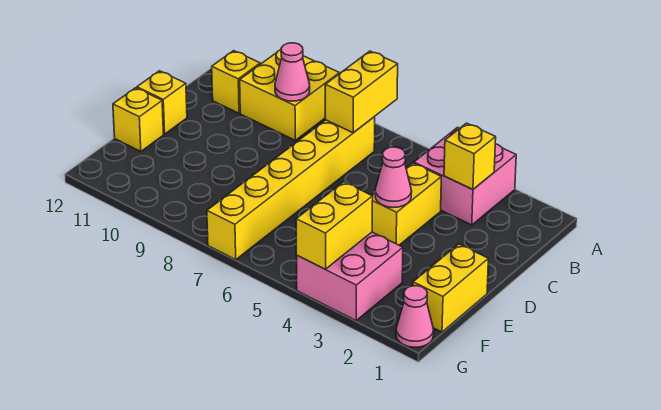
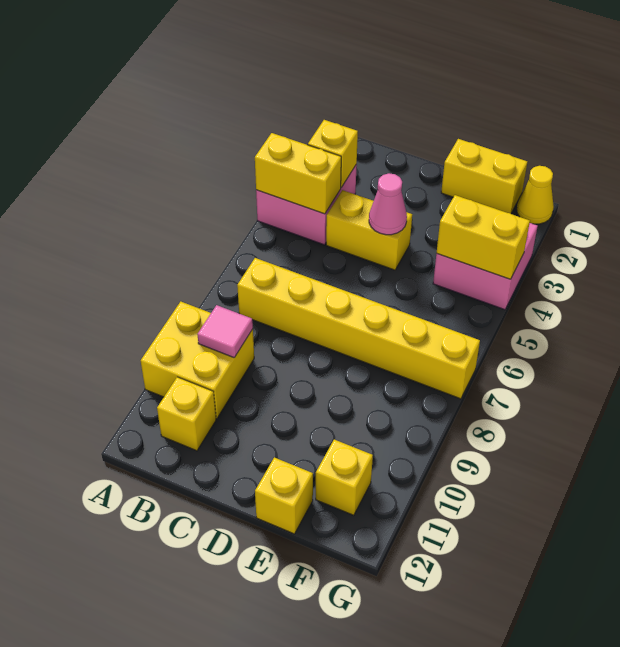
yellow 1x2 brick [325,51,398,133] -> yellow 1x2 brick moved to [255,133,341,214]
pink 1x1 cone [275,43,310,101] -> pink 1x1 tile [197,305,253,357]
yellow 1x1 brick [137,71,187,134] -> yellow 1x1 brick moved to [316,439,373,515]
pink 1x1 cone [396,286,434,347] -> yellow 1x1 cone [517,166,554,224]

